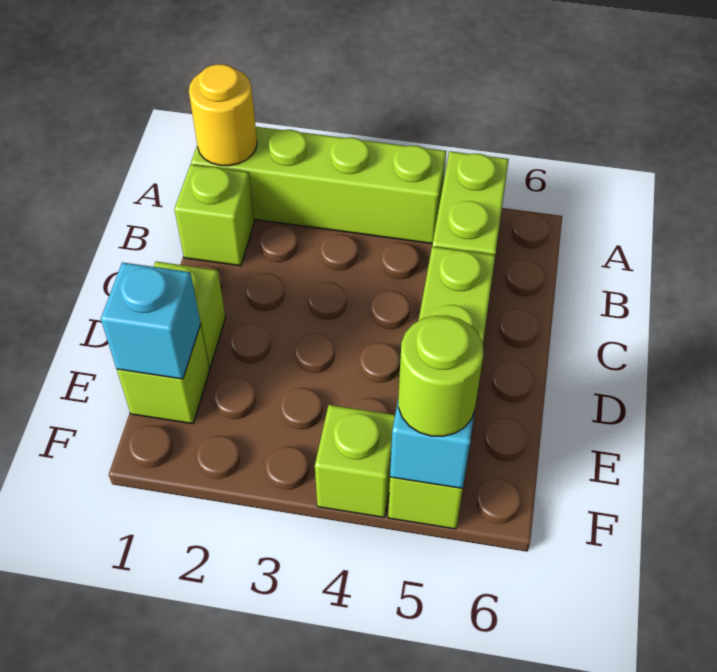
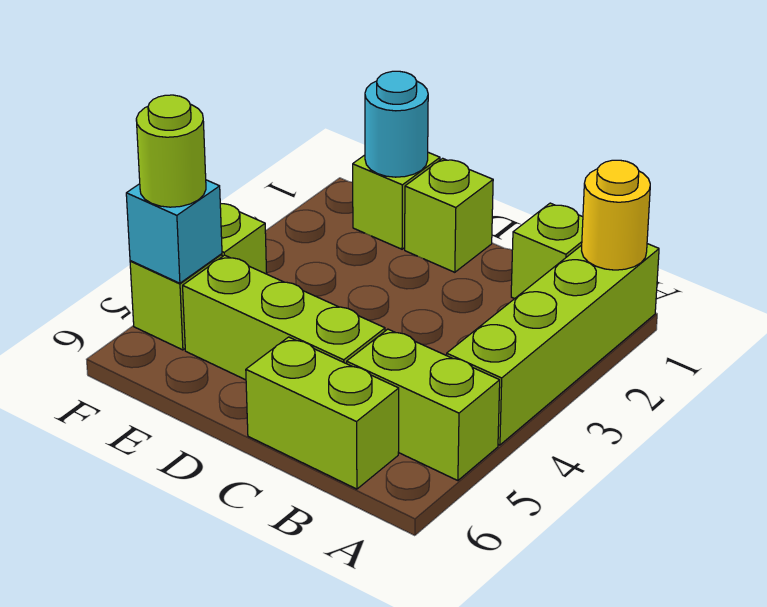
none -> lime 1x2 brick [246,337,399,489]
cyan 1x1 brick [101,262,201,379] -> cyan 1x1 round brick [365,71,428,177]

